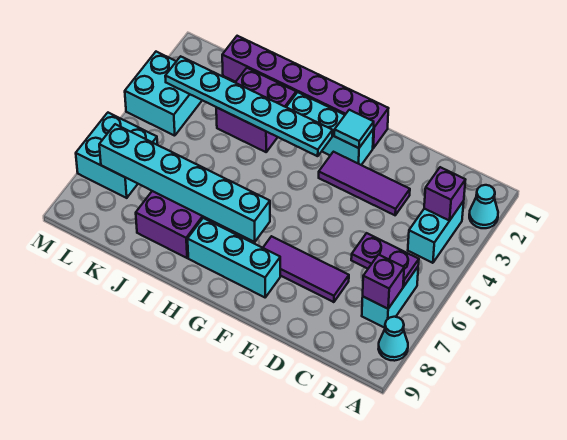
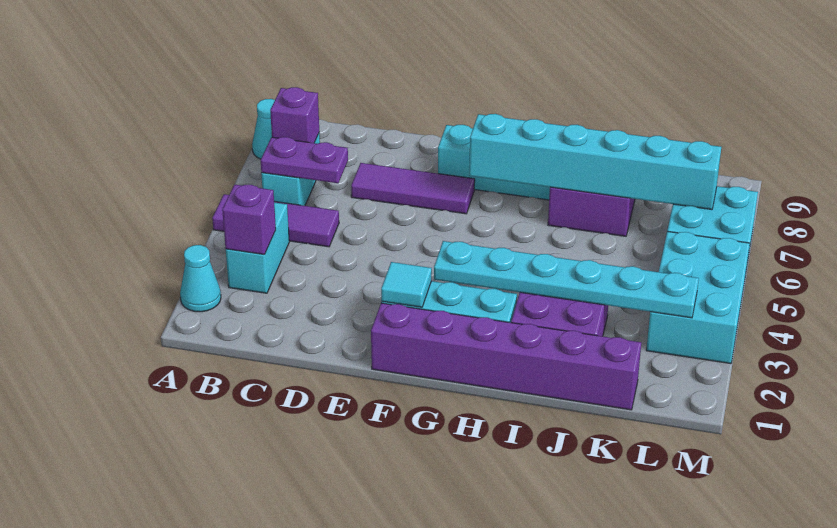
purple 1x3 tile [319,152,410,215] -> purple 1x3 tile moved to [212,194,339,247]
cyan 2x2 brick [125,52,202,136] -> cyan 2x3 brick [646,231,750,364]

